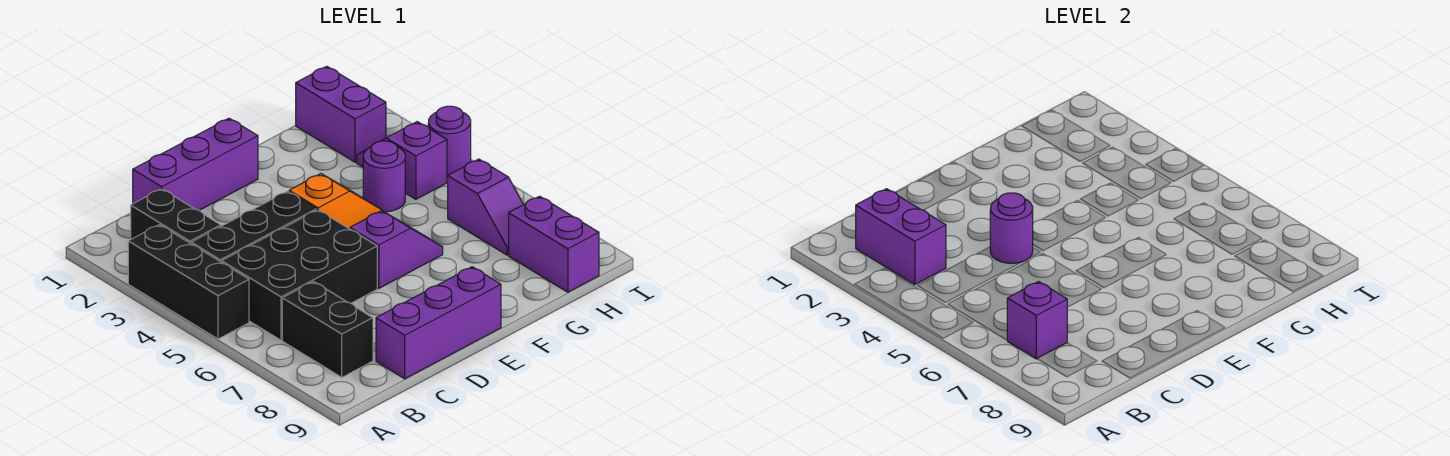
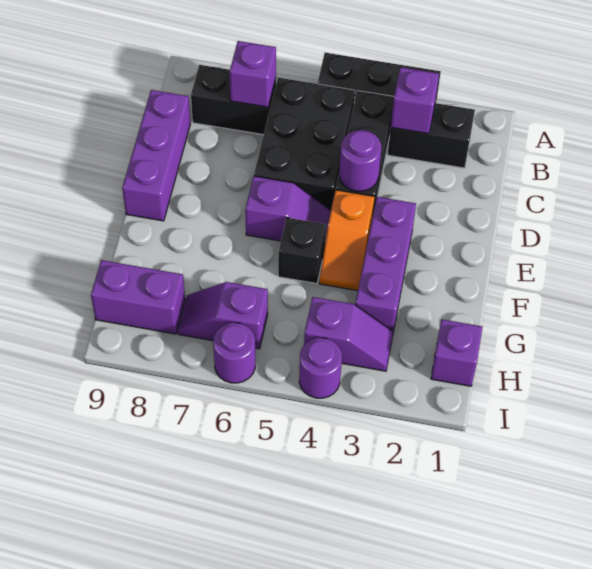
purple 1x2 brick [856,189,946,285] -> purple 1x1 brick [391,67,439,134]
purple 1x3 brick [133,118,258,210] -> purple 1x3 brick moved to [355,197,416,331]
purple 1x2 slope [350,211,443,288] -> purple 1x2 slope turned to [245,176,331,241]
none -> black 1x1 brick [278,218,326,284]
purple 1x1 round brick [363,141,405,212] -> purple 1x1 round brick moved to [213,323,255,383]
purple 1x2 brick [296,66,386,162] -> purple 1x1 brick [431,319,482,386]

